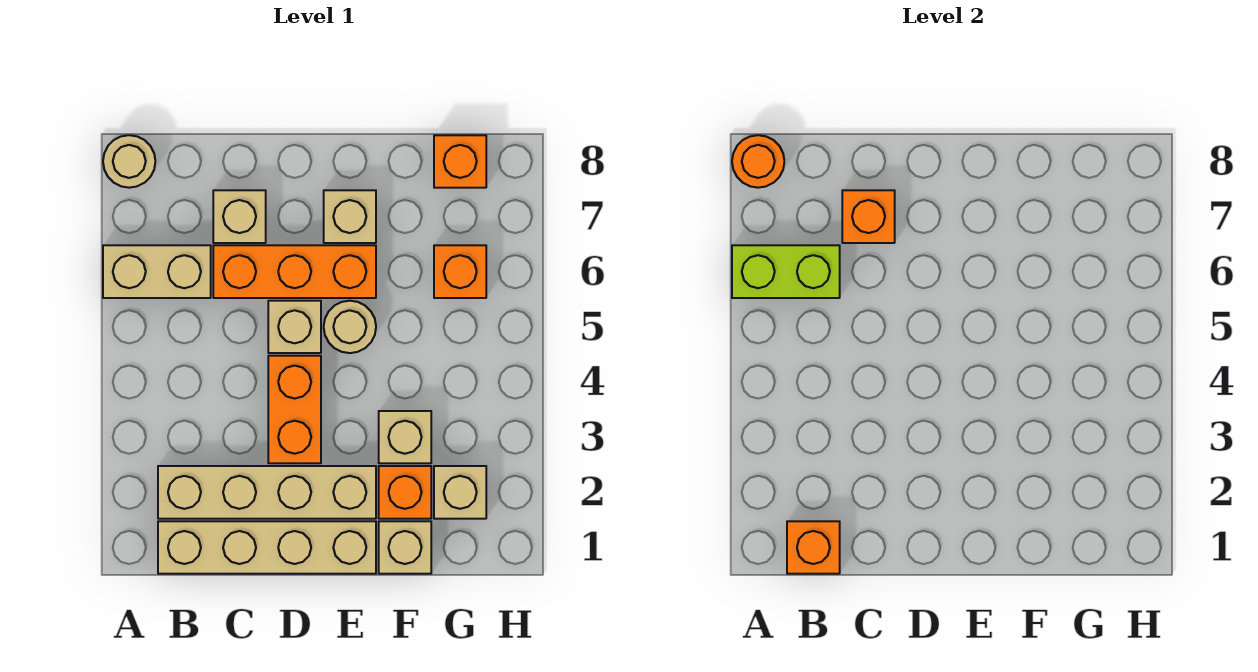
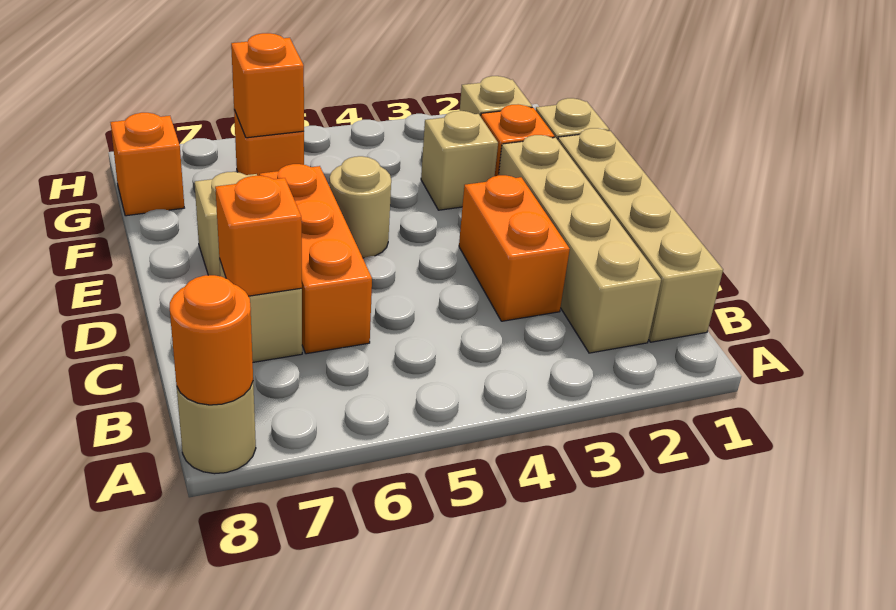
tan 1x2 brick [103,245,211,298] -> none
lime 1x2 brick [732,245,840,298] -> none
orange 1x1 brick [787,521,840,574] -> orange 1x1 brick moved to [231,33,304,138]
orange 1x2 brick [268,356,321,463] -> orange 1x2 brick turned to [459,175,570,321]
tan 1x1 brick [268,301,321,353] -> none

